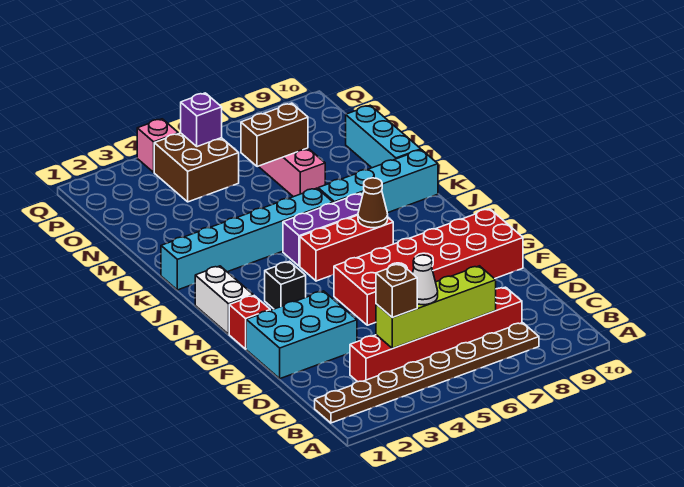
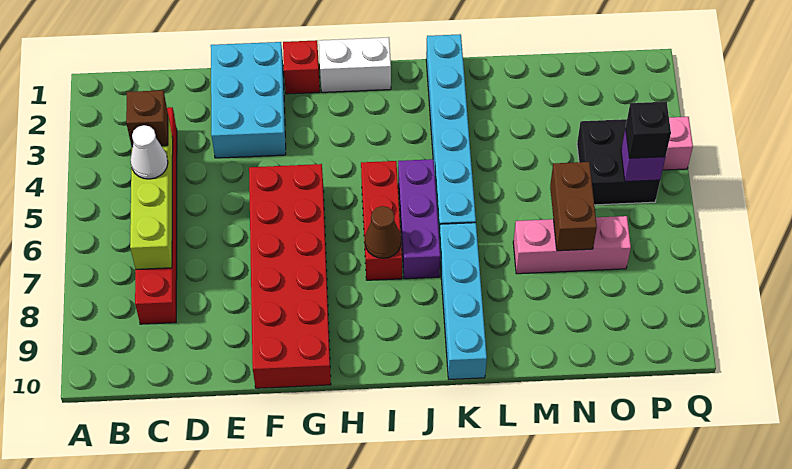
brown 1x8 plate [315,323,539,423] -> none
black 1x1 brick [265,261,306,309] -> black 1x1 brick moved to [626,102,671,158]
cyan 1x3 brick [346,105,421,168] -> none
brown 2x2 brick [154,133,239,202] -> black 2x2 brick [577,119,660,205]

